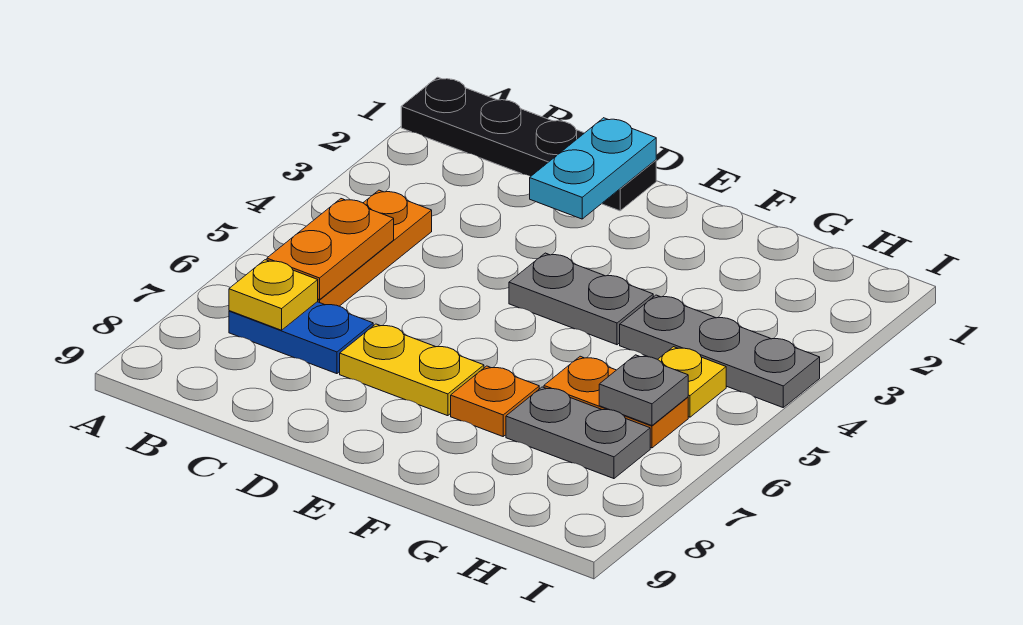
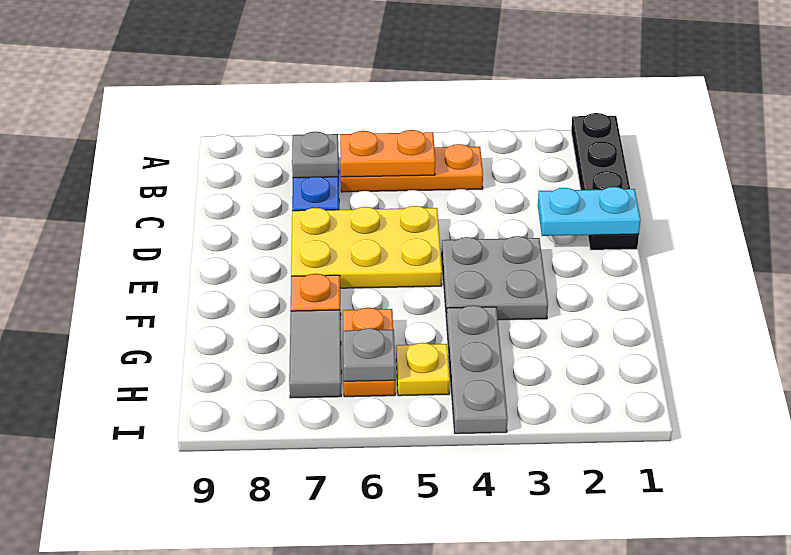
yellow 1x1 plate [229,260,318,330] -> grey 1x1 plate [292,132,339,178]
yellow 1x2 plate [340,324,484,416] -> yellow 2x3 plate [291,206,442,288]
grey 1x2 plate [509,253,653,345] -> grey 2x2 plate [442,236,548,321]
grey 1x2 plate [506,387,650,479] -> grey 1x2 tile [289,310,341,398]

